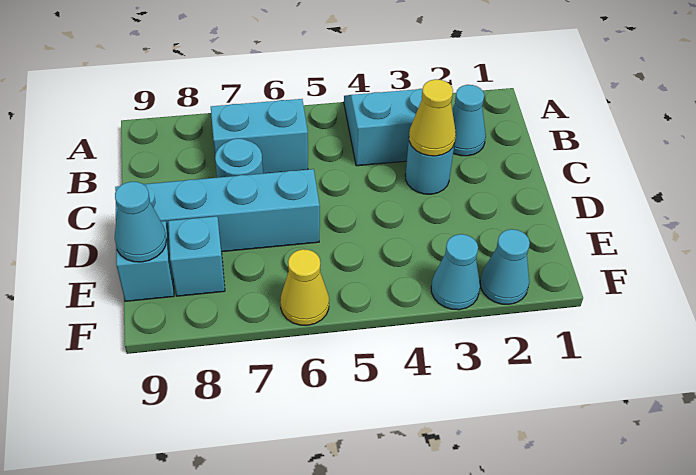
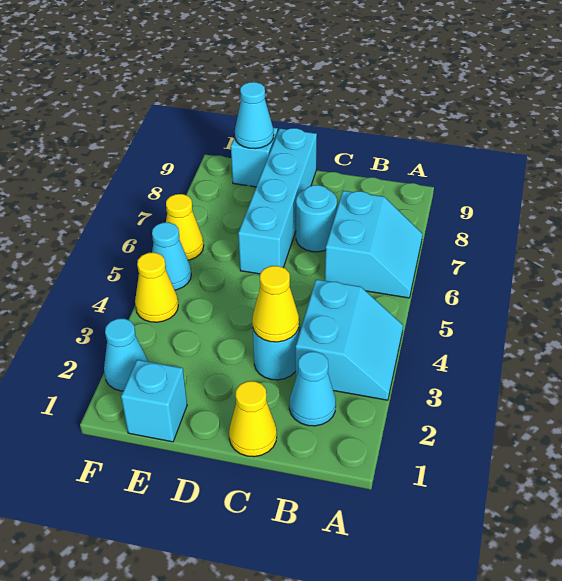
none -> yellow 1x1 cone [229,381,277,457]
cyan 1x1 brick [168,216,225,296] -> cyan 1x1 brick moved to [121,360,187,442]
cyan 1x1 cone [431,234,480,310] -> cyan 1x1 cone moved to [152,222,191,290]
none -> yellow 1x1 cone [135,253,178,322]

